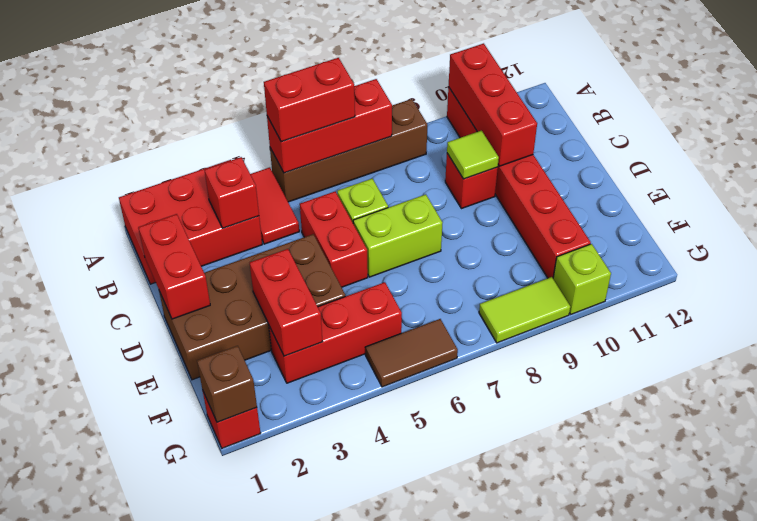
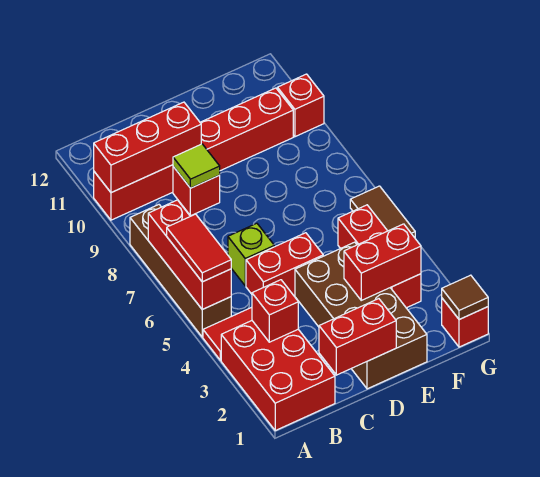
red 1x2 brick [264,58,355,142] -> red 1x2 tile [167,214,231,282]
lime 1x2 brick [353,194,442,277] -> none
brown 1x1 brick [197,346,257,422] -> brown 1x1 tile [442,275,488,320]
lime 1x2 tile [479,277,570,343] -> none
lime 1x1 brick [553,244,611,314] -> red 1x1 brick [277,74,324,137]

